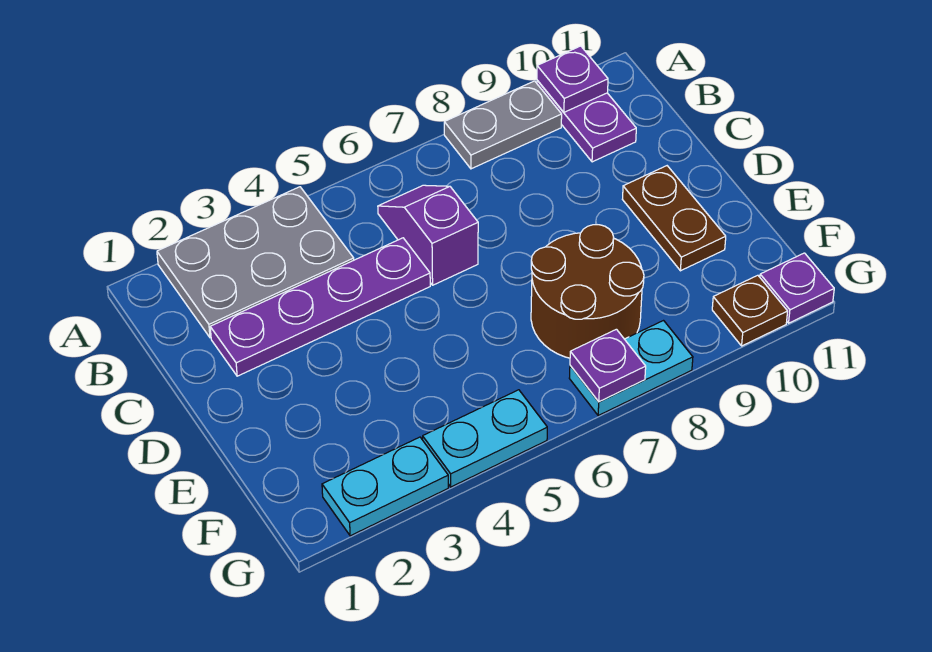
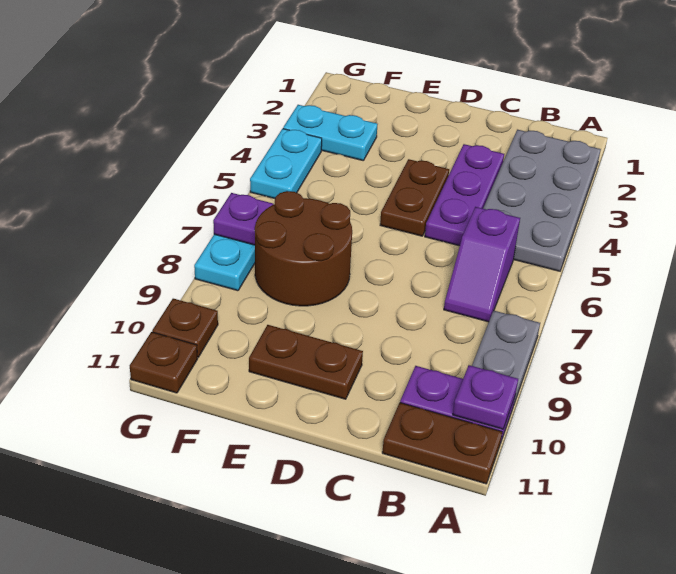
grey 2x3 plate [157,187,354,338] -> grey 2x4 plate [483,130,601,271]
none -> brown 1x2 plate [382,403,502,484]
purple 1x2 slope [378,185,478,285] -> purple 1x2 slope turned to [444,207,520,322]
purple 1x4 plate [210,238,430,376] -> purple 1x3 plate [425,144,504,246]
none -> brown 1x2 plate [380,159,449,236]
cyan 1x2 plate [322,437,448,536] -> cyan 1x2 plate turned to [283,105,378,161]
purple 1x1 plate [760,253,834,323] -> brown 1x1 plate [130,332,198,393]

